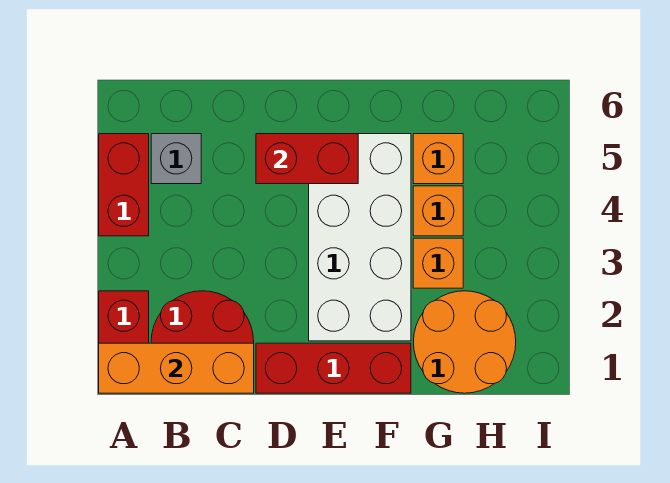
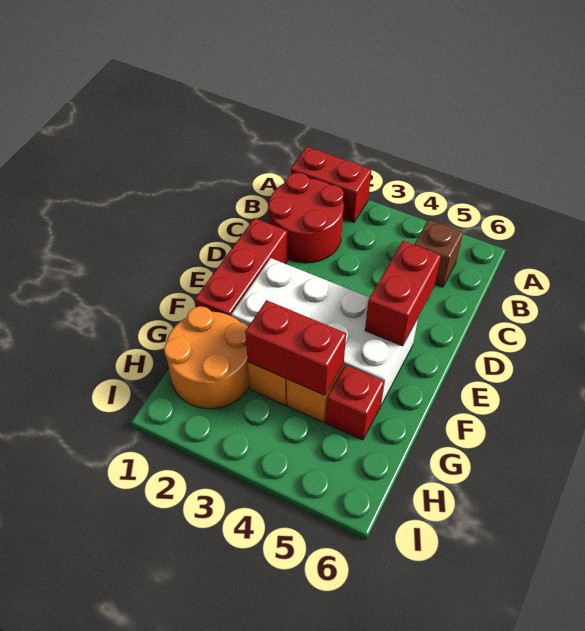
orange 1x3 brick [99,343,254,393] -> none
red 1x2 brick [99,134,149,236] -> red 1x2 brick moved to [245,300,346,395]
grey 1x1 brick [151,134,201,184] -> brown 1x1 brick [414,220,463,287]
orange 1x1 brick [413,134,463,184] -> red 1x1 brick [326,365,384,440]

